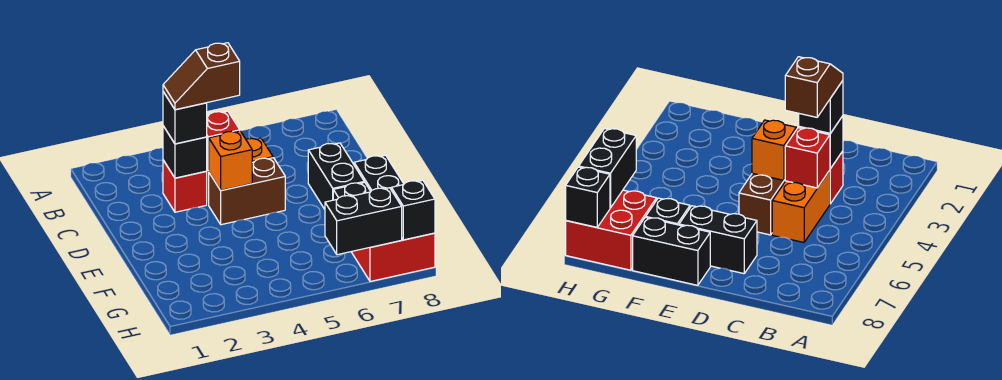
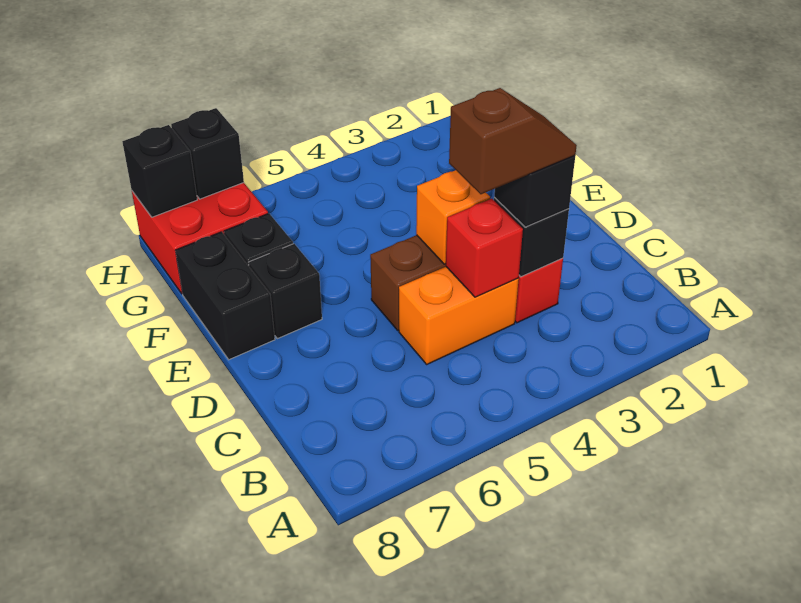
black 1x2 brick [308,143,364,209] -> black 1x1 brick [249,244,322,339]
black 1x2 brick [325,188,402,255] -> black 1x1 brick [171,108,244,199]

